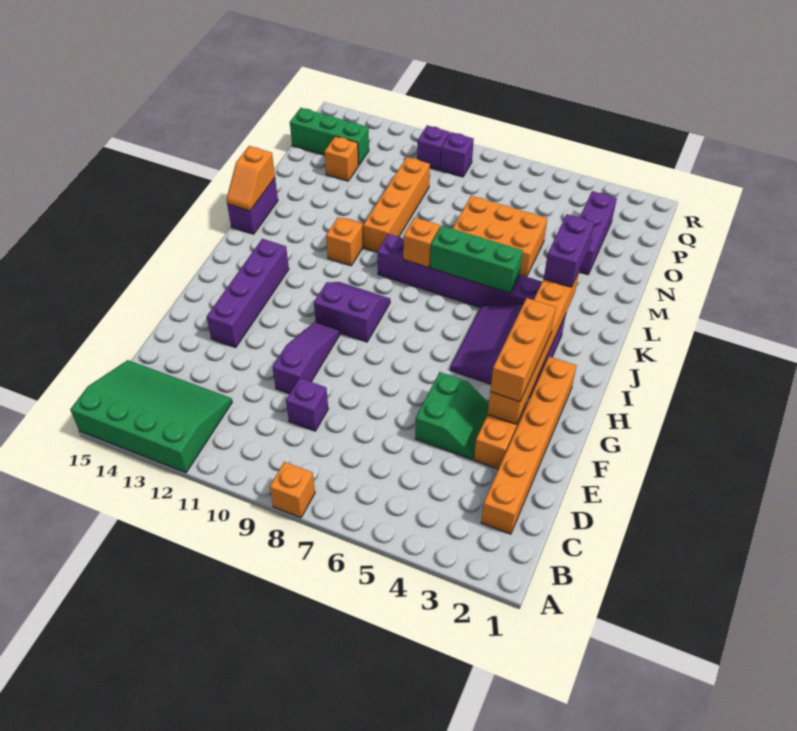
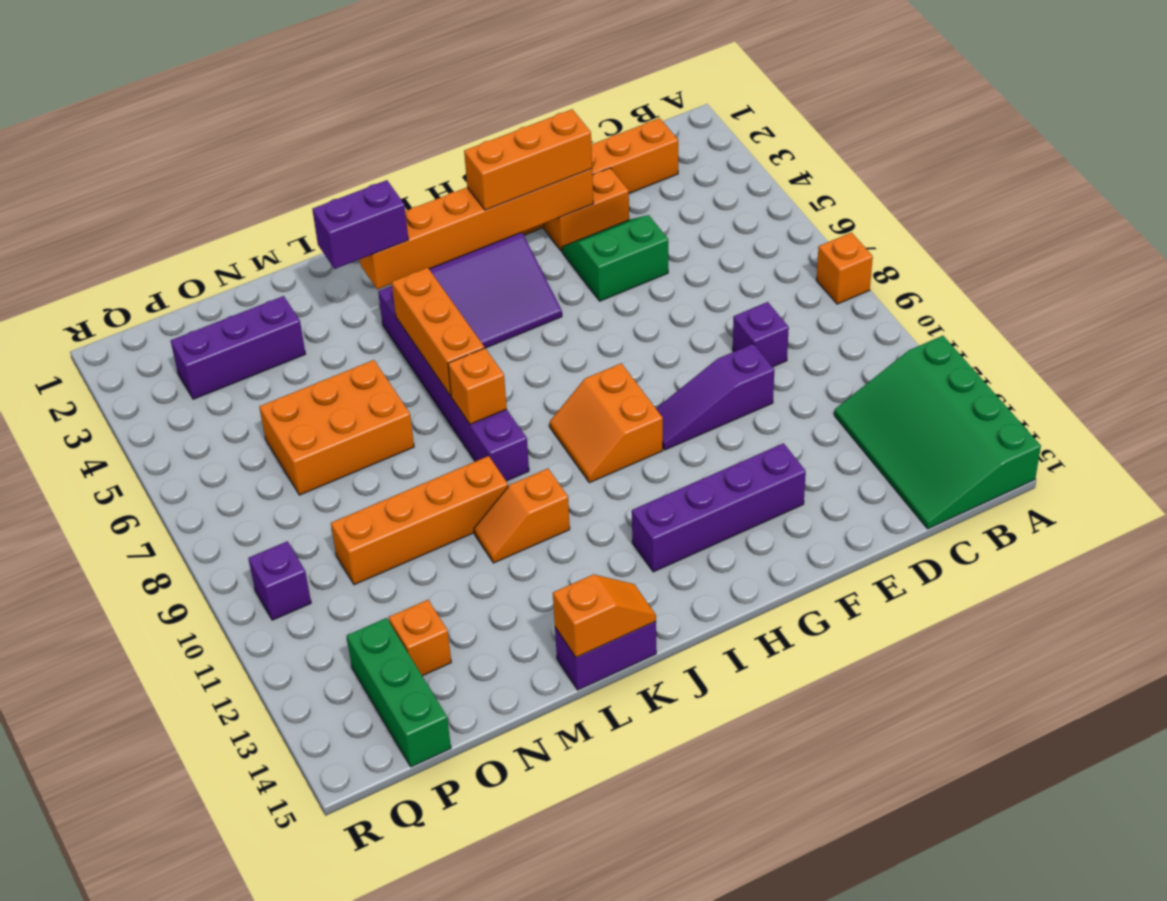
purple 2x2 slope [314,282,390,342] -> orange 2x2 slope [550,363,663,483]
green 1x3 brick [430,226,523,293] -> orange 1x3 brick [392,268,484,396]
orange 2x3 brick [453,196,547,277] -> orange 2x3 brick turned to [259,360,414,495]
purple 1x1 brick [441,132,474,177] -> none

